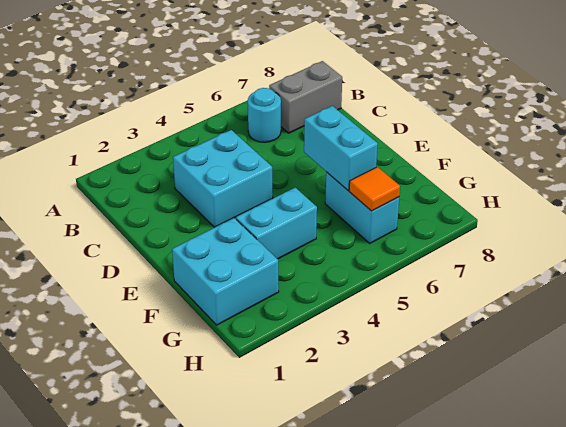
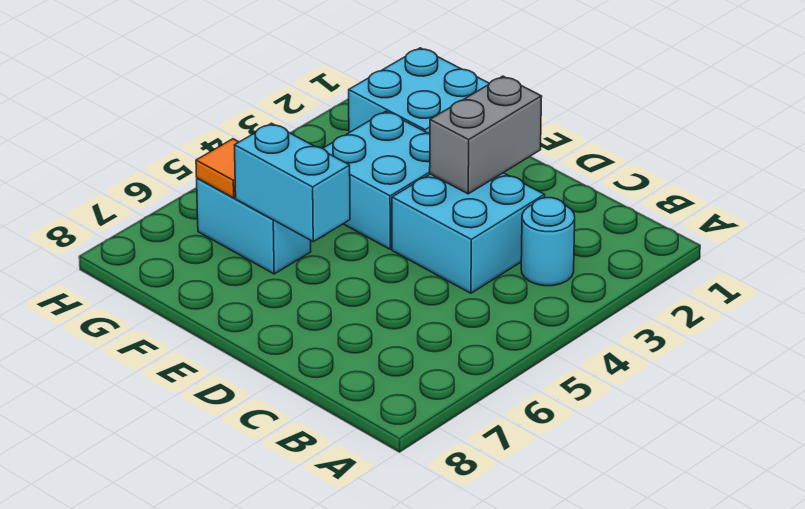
cyan 1x1 round brick [248,88,281,142] -> cyan 1x1 round brick moved to [521,198,575,286]
grey 1x2 brick [269,61,342,133] -> grey 1x2 brick moved to [430,76,542,194]
cyan 1x2 brick [236,188,317,259] -> cyan 2x2 brick [323,111,430,249]

